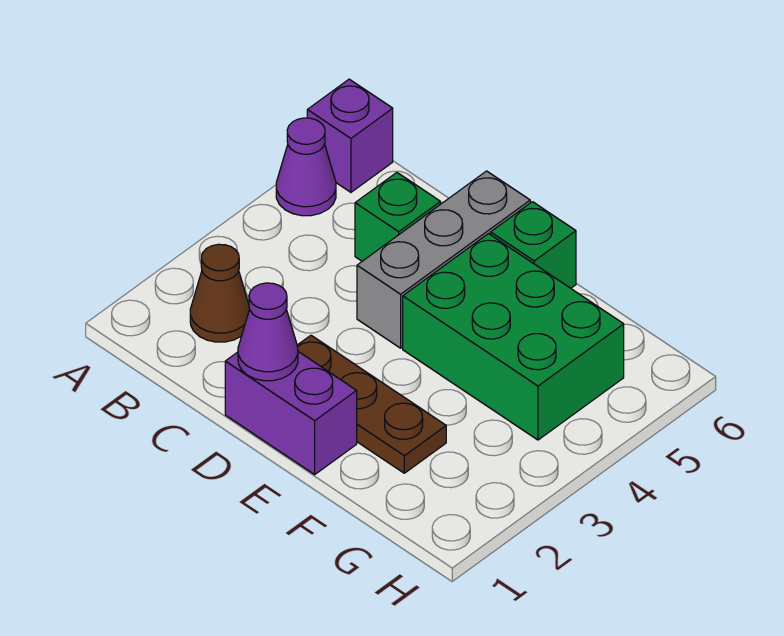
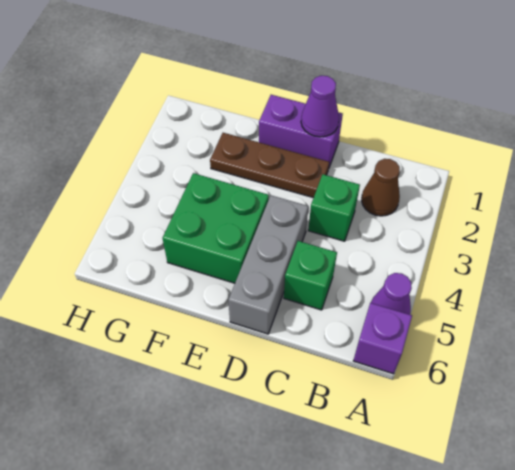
green 2x3 brick [403,234,624,440] -> green 2x2 brick [163,173,269,283]
green 1x1 brick [491,202,576,288] -> green 1x1 brick moved to [308,174,360,241]

